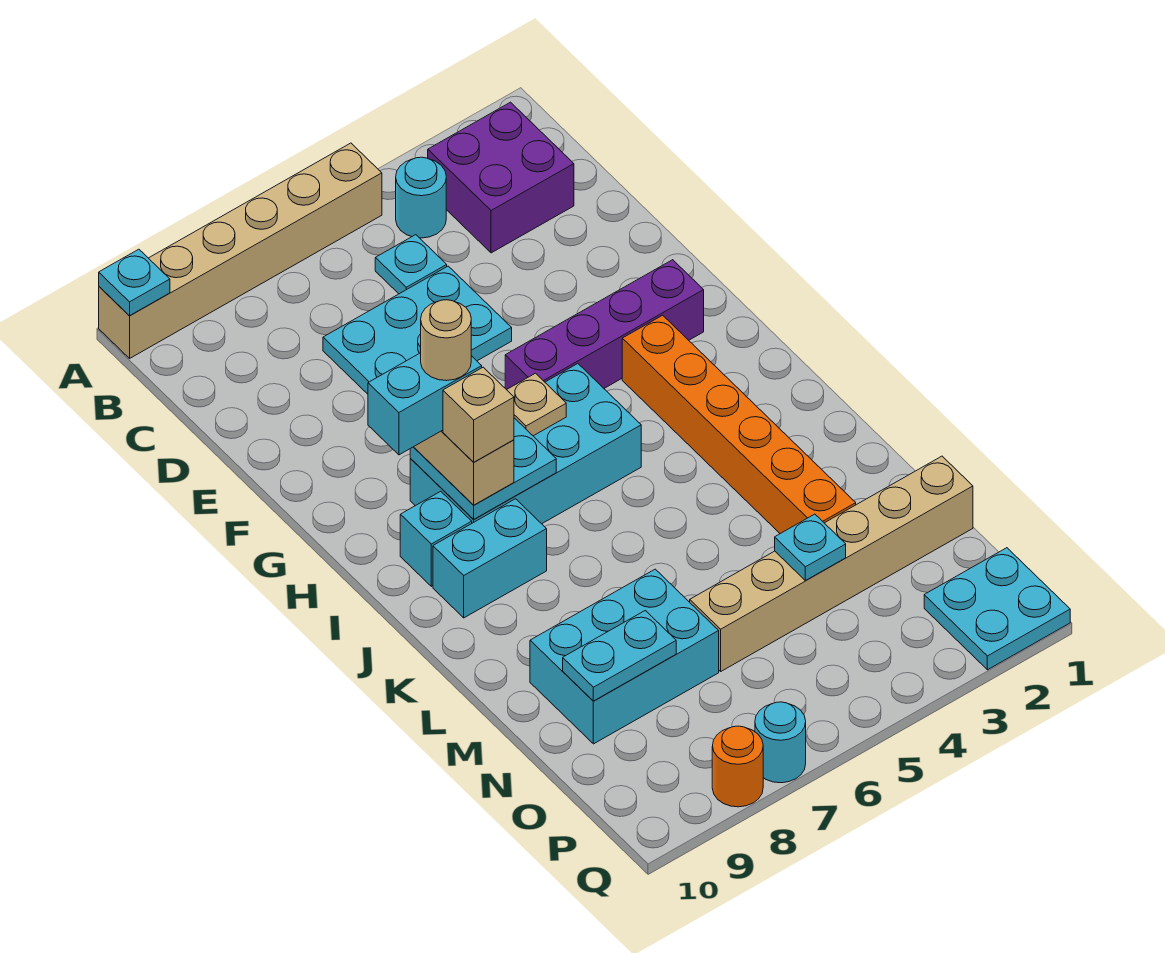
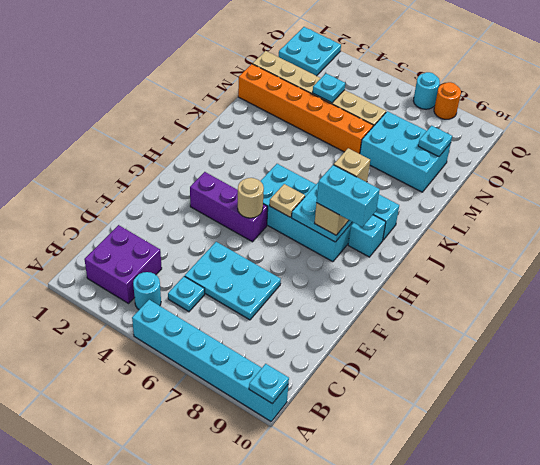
tan 1x6 brick [99,143,382,358] -> cyan 1x6 brick [132,300,288,421]
purple 1x4 brick [505,260,704,390] -> purple 1x3 brick [190,172,268,242]
orange 1x6 brick [622,315,856,534] -> orange 1x6 brick turned to [238,64,373,154]
tan 1x1 round brick [421,300,471,381] -> tan 1x1 round brick moved to [238,178,264,218]
cyan 1x2 plate [563,611,676,701] -> cyan 1x1 plate [418,126,452,157]

